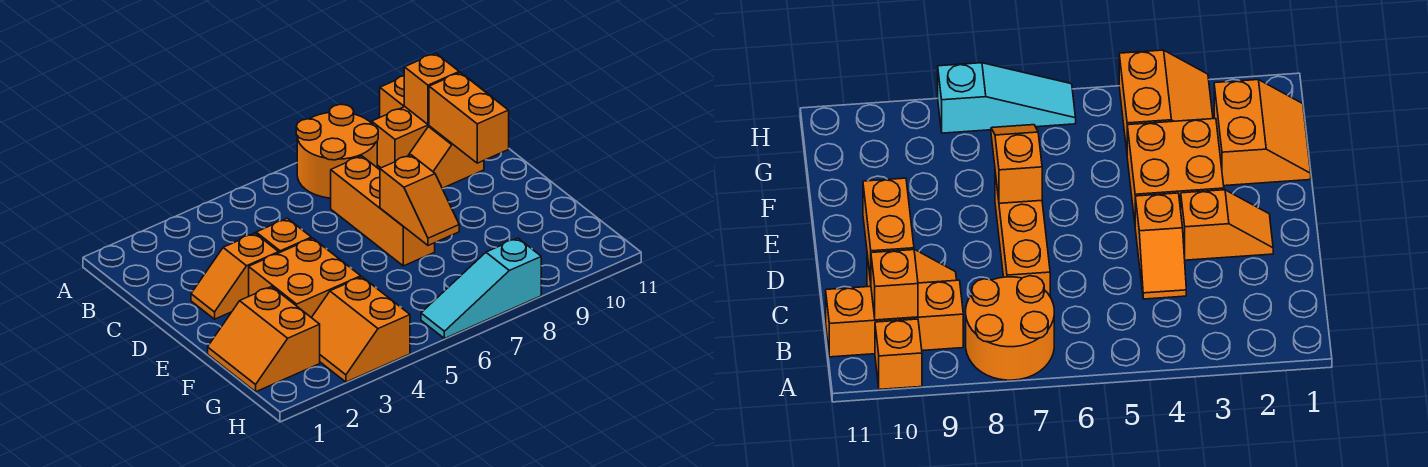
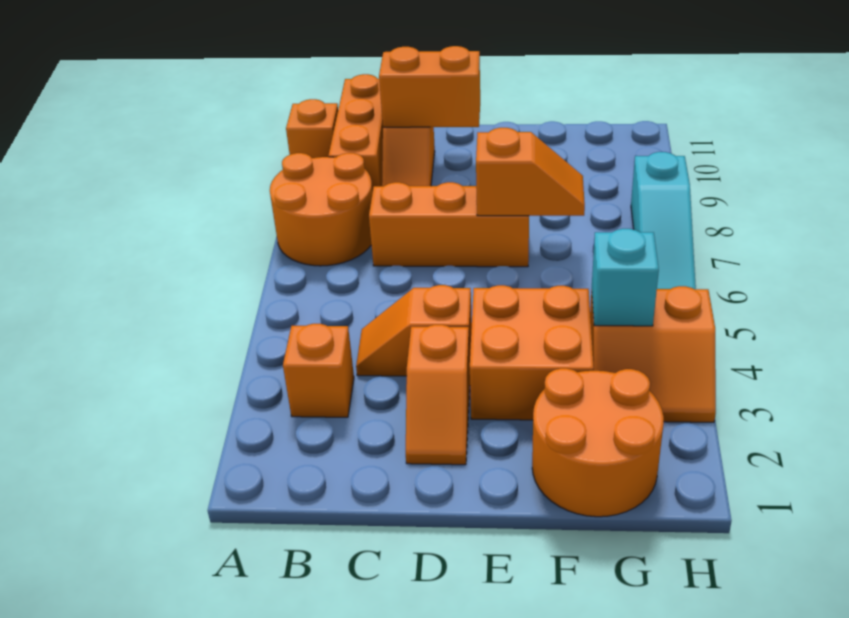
orange 1x1 brick [404,53,459,124] -> orange 1x1 brick moved to [283,324,354,417]
orange 2x2 slope [208,287,320,392] -> orange 2x2 round brick [532,368,664,517]
none -> cyan 1x1 brick [592,229,659,326]

